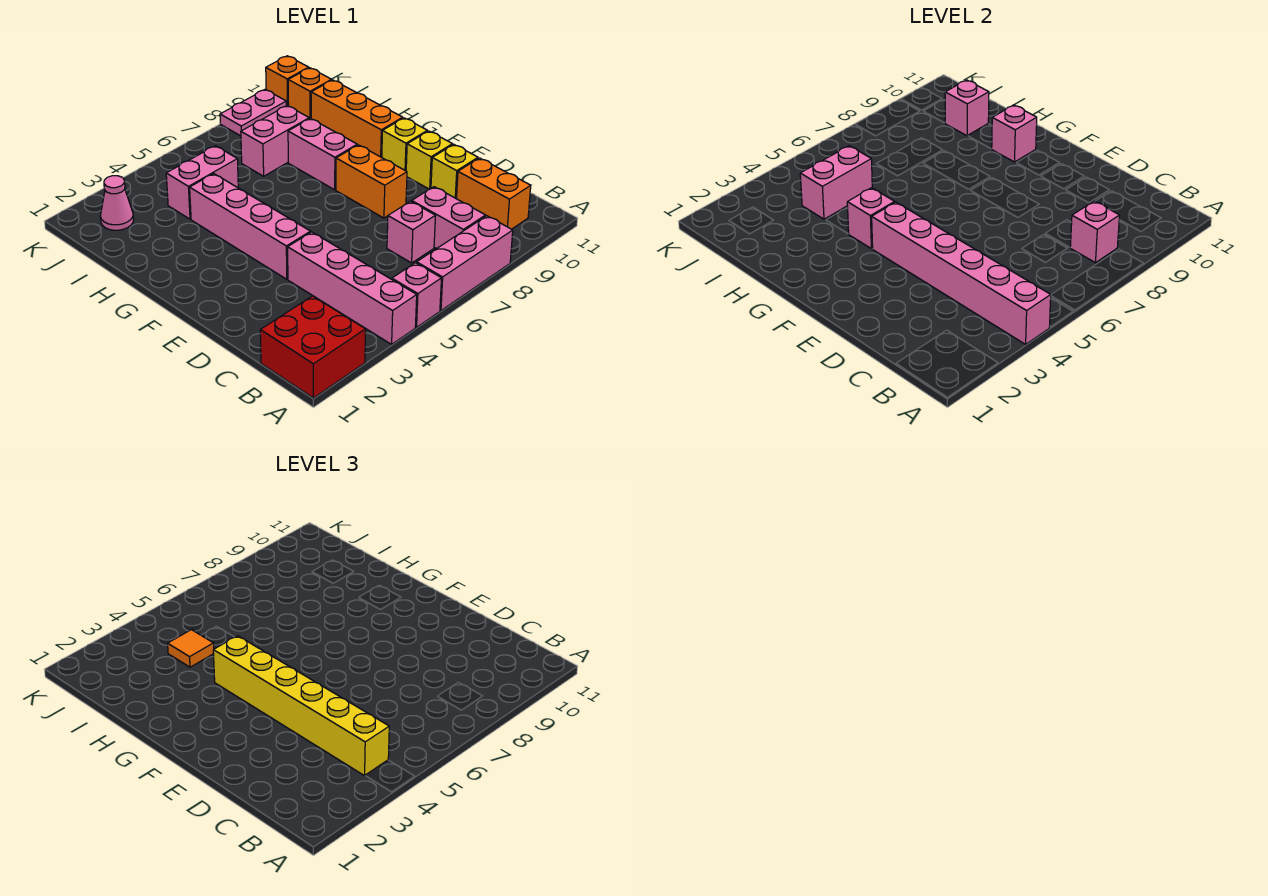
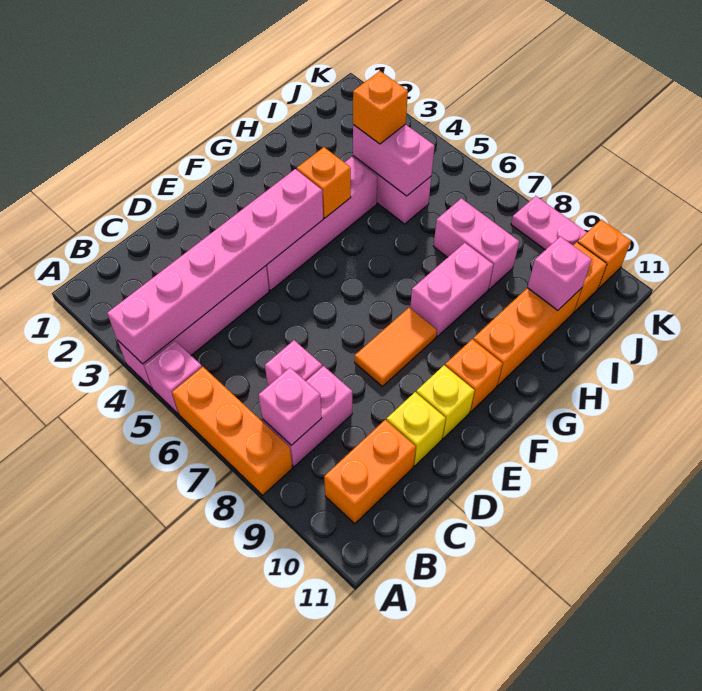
red 2x2 brick [260,296,366,398] -> none
pink 1x3 brick [417,216,513,310] -> orange 1x3 brick [172,367,292,495]
yellow 1x6 brick [213,636,389,776] -> none
orange 1x2 brick [336,145,407,218] -> orange 1x2 tile [355,308,437,386]
yellow 1x1 brick [382,118,427,171] -> orange 1x1 brick [445,339,503,412]
pink 1x1 brick [847,188,895,249] -> orange 1x1 brick [297,147,351,218]
pink 1x1 brick [992,105,1037,162] -> none
orange 1x1 tile [168,630,214,667] -> orange 1x1 brick [353,71,408,144]
pink 1x1 cone [100,176,134,230] -> none

